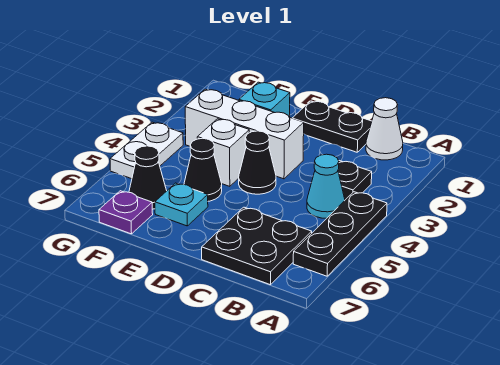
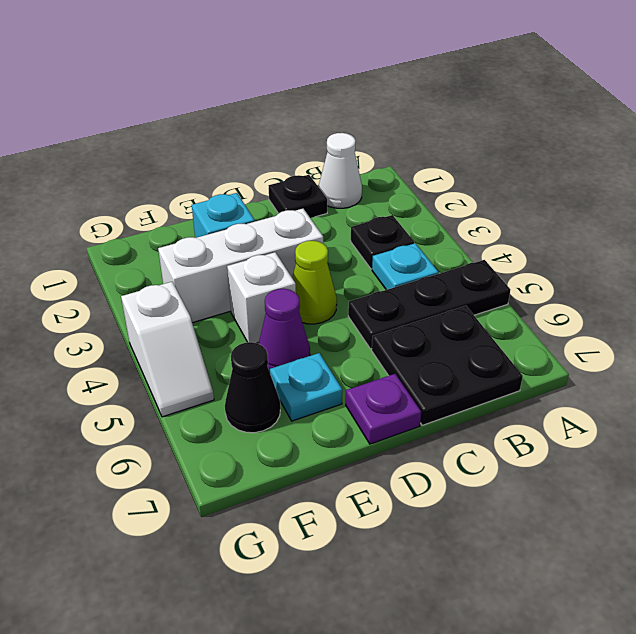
black 1x3 plate [293,192,387,276] -> black 1x3 plate turned to [348,260,510,349]
cyan 1x1 cone [307,154,345,218] -> cyan 1x1 plate [372,243,439,290]
black 1x2 plate [293,101,372,152] -> black 1x1 plate [269,175,327,218]
black 1x1 cone [239,131,276,194] -> lime 1x1 cone [292,241,337,324]
black 1x1 cone [184,138,222,201] -> purple 1x1 cone [259,289,310,372]
purple 1x1 plate [99,191,153,234] -> purple 1x1 plate moved to [346,374,421,444]
white 1x2 plate [110,122,183,179] -> white 1x2 slope [121,282,214,417]

